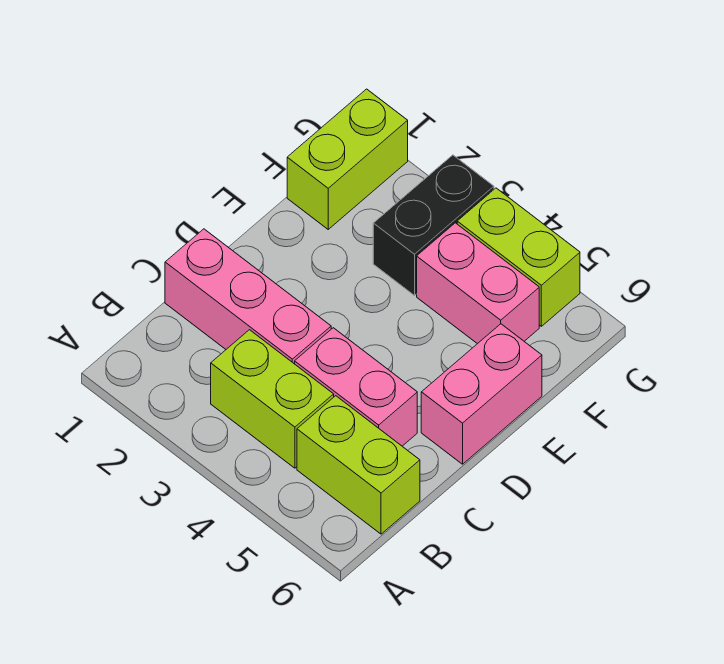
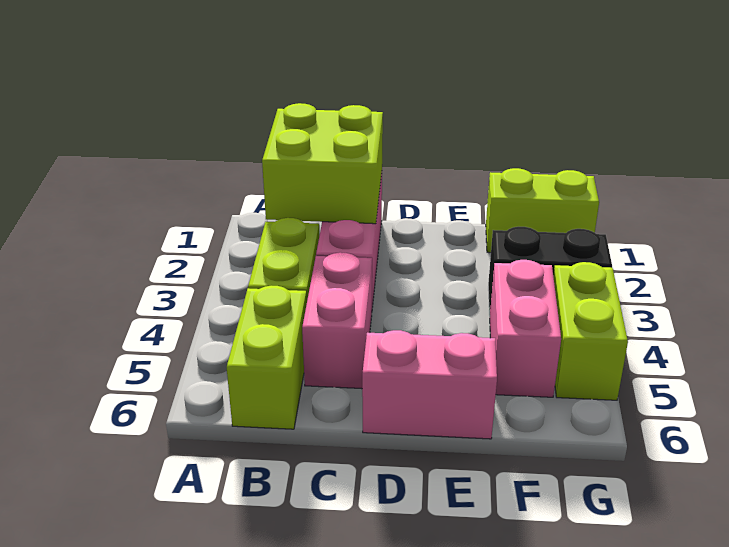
none -> lime 2x2 brick [262,103,383,224]

